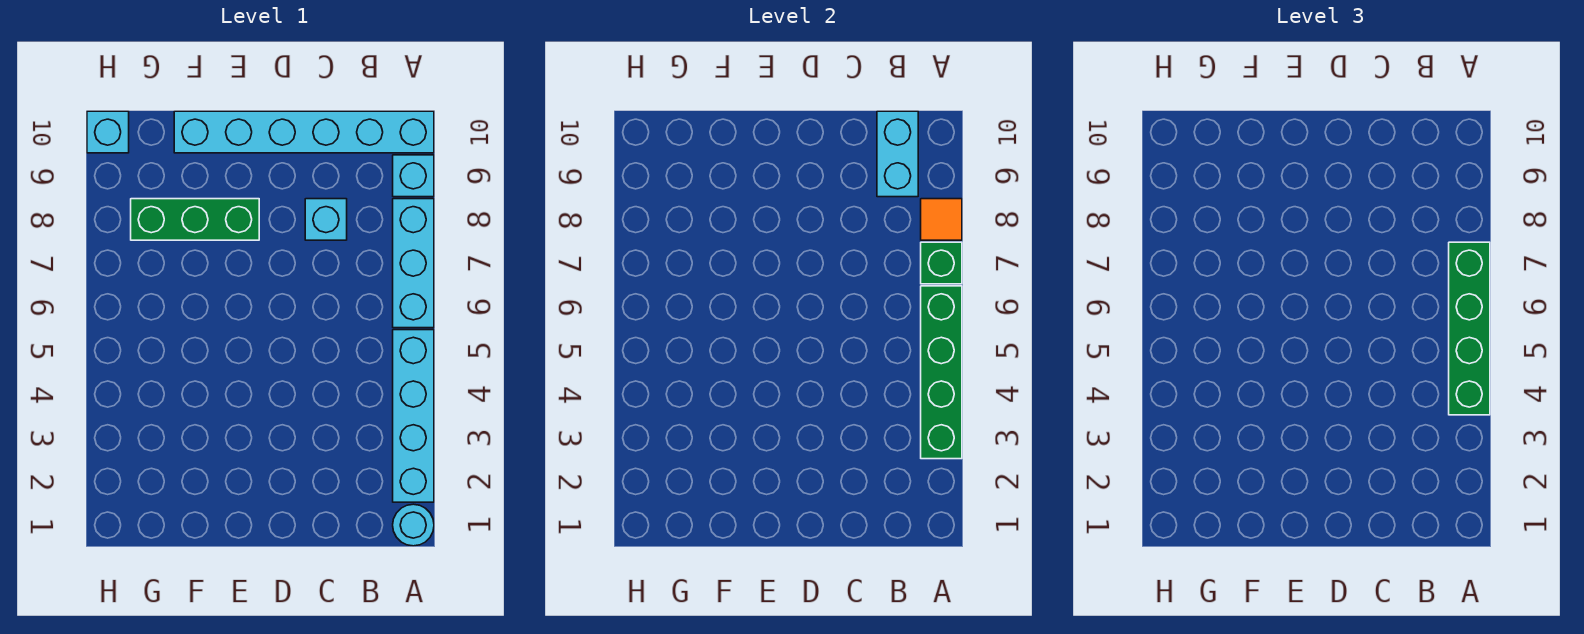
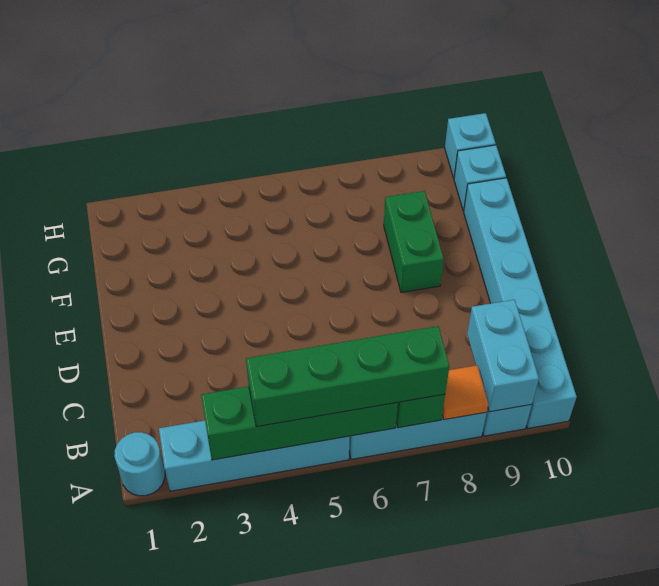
cyan 1x2 brick [877,111,918,197] -> cyan 1x2 brick turned to [467,300,539,412]
cyan 1x1 brick [305,199,347,240] -> cyan 1x1 brick moved to [454,145,506,211]
green 1x3 brick [131,199,259,240] -> green 1x2 brick [384,191,444,293]

